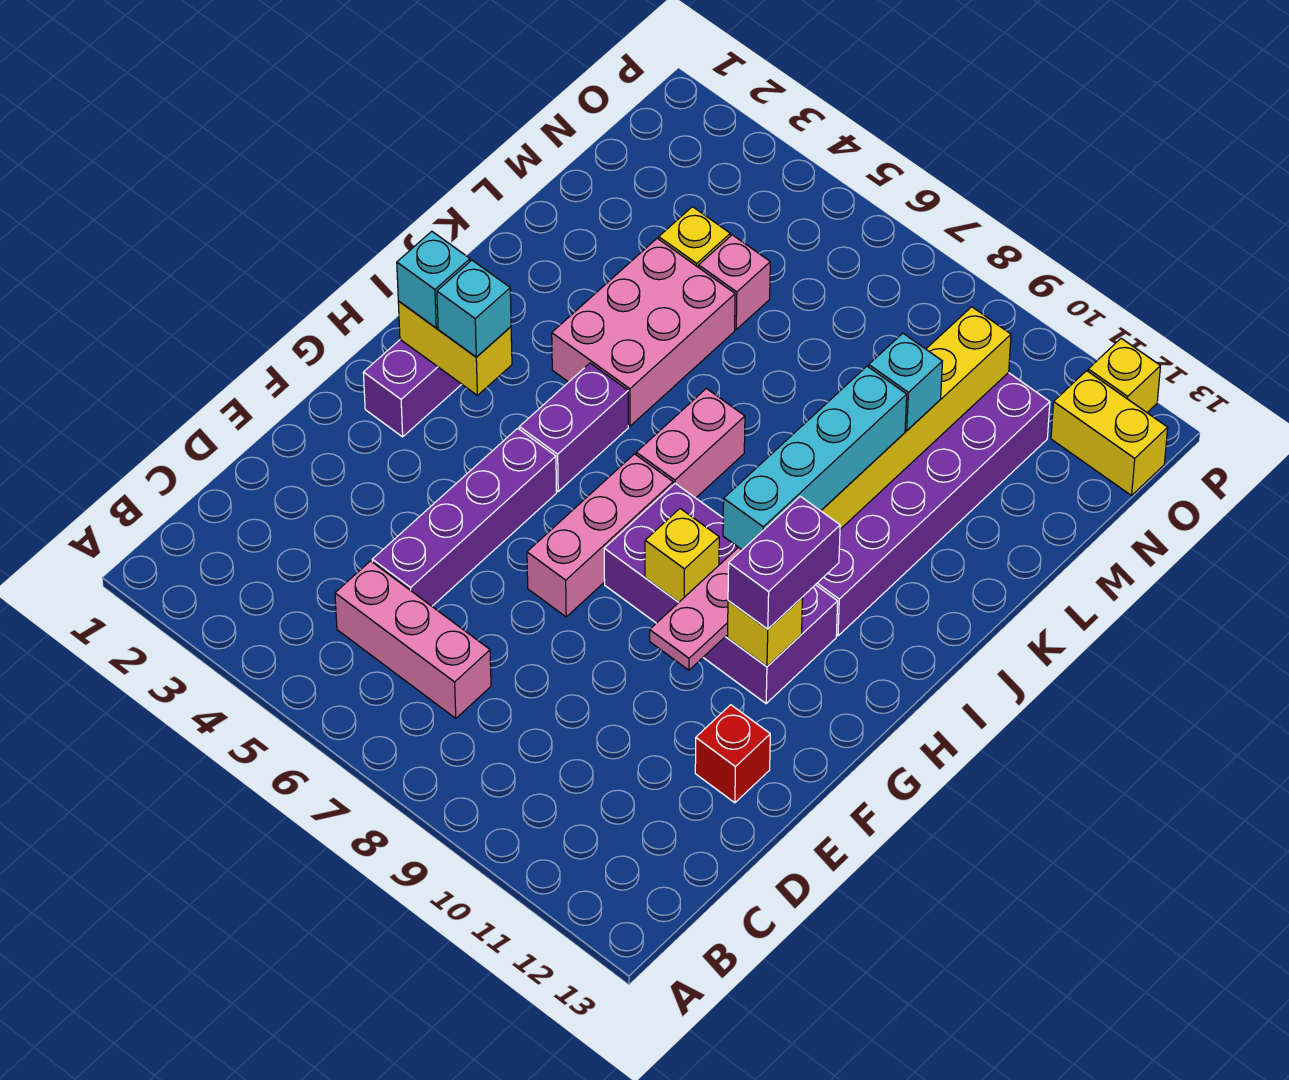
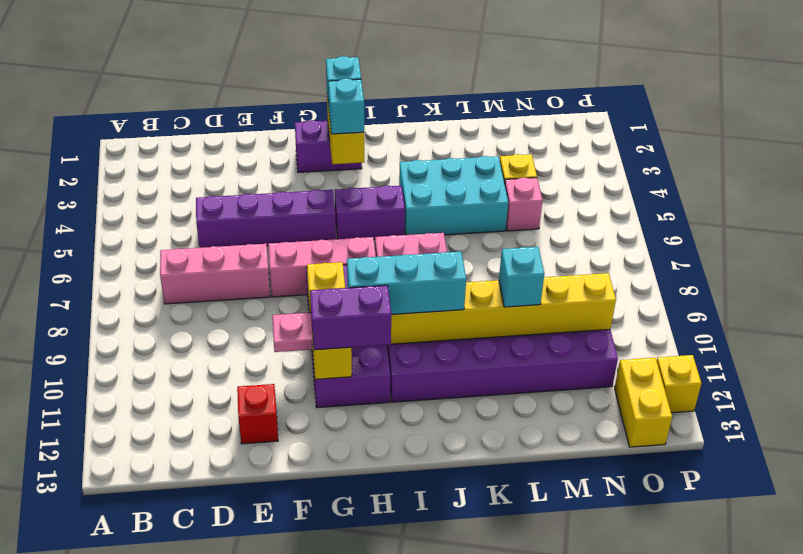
pink 1x3 brick [335,561,491,718] -> pink 1x3 brick turned to [160,244,270,304]
cyan 1x4 brick [723,366,907,550] -> cyan 1x3 brick [347,252,466,314]
pink 2x3 brick [552,238,735,426] -> cyan 2x3 brick [399,156,508,235]

